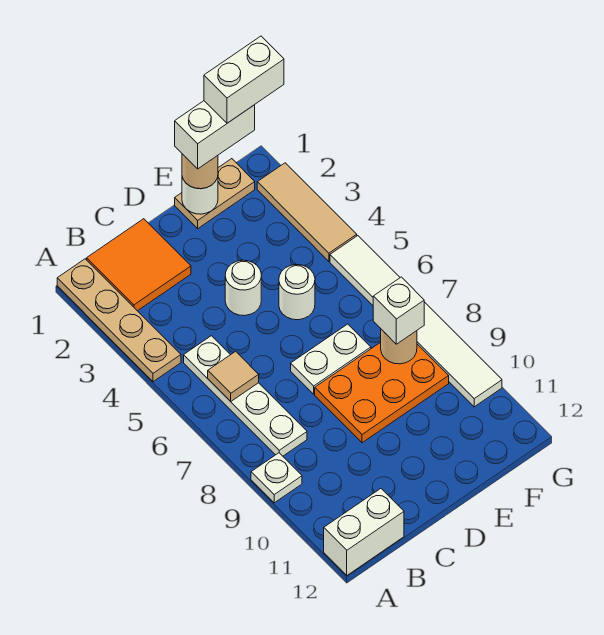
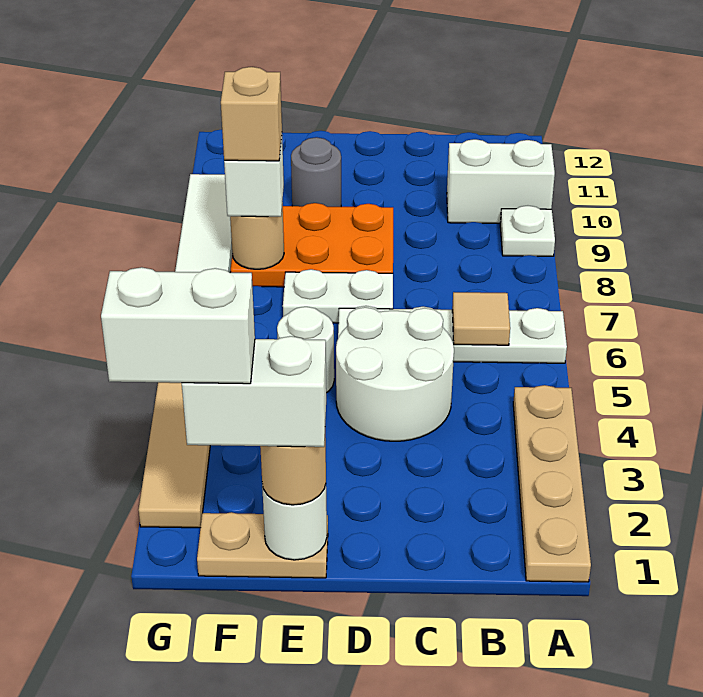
white 1x2 brick [324,489,404,575] -> white 1x2 brick moved to [447,139,555,223]
orange 2x2 tile [87,219,191,311] -> none
white 1x4 plate [184,336,307,456] -> white 1x4 plate turned to [338,306,567,363]
white 1x1 round brick [225,260,261,316] -> white 2x2 round brick [336,307,454,441]
none -> grey 1x1 round brick [291,137,341,207]
none -> tan 1x1 brick [221,67,282,161]

